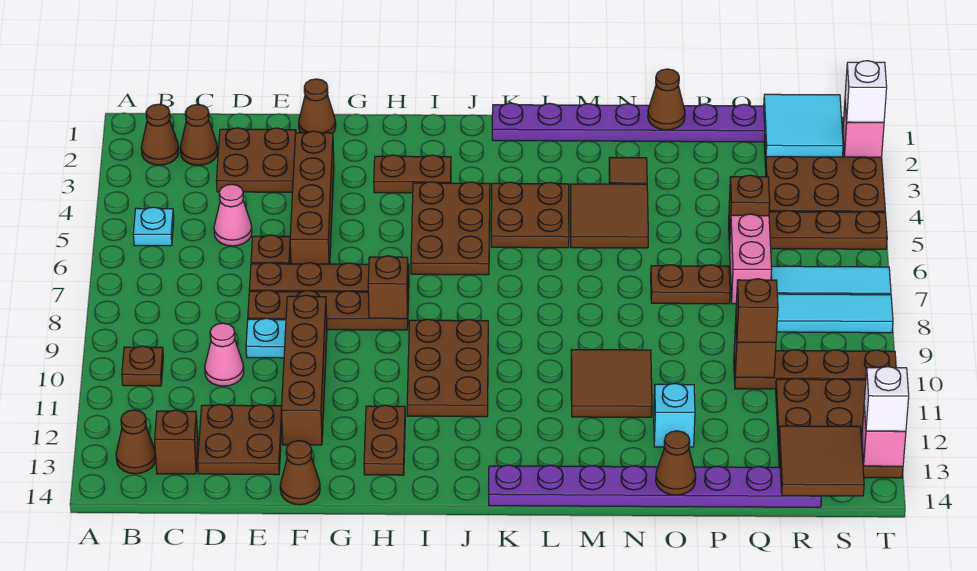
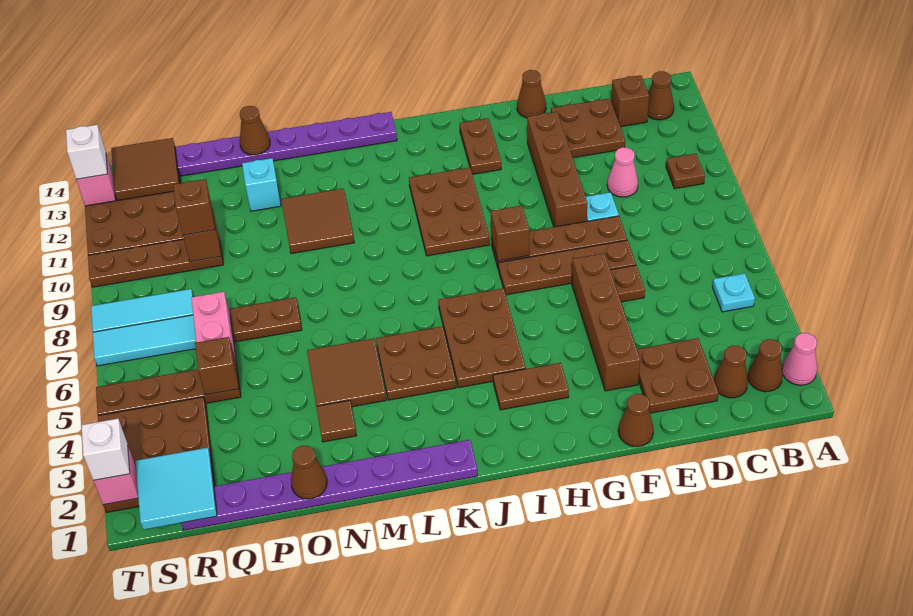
pink 1x1 cone [214,184,252,246] -> pink 1x1 cone moved to [782,333,817,385]

